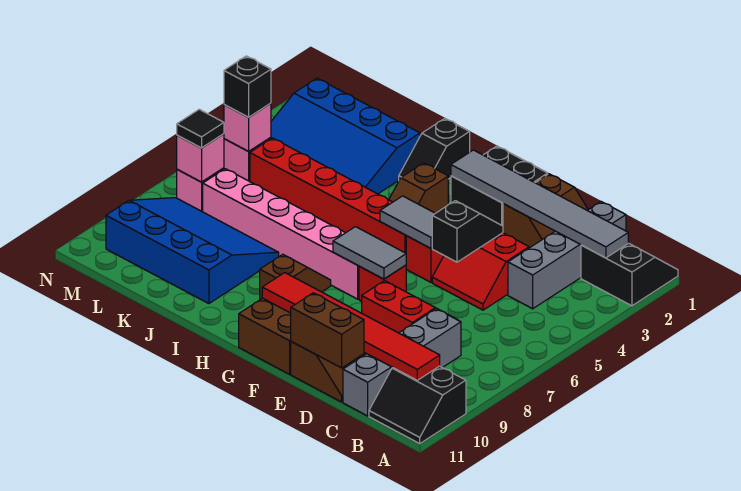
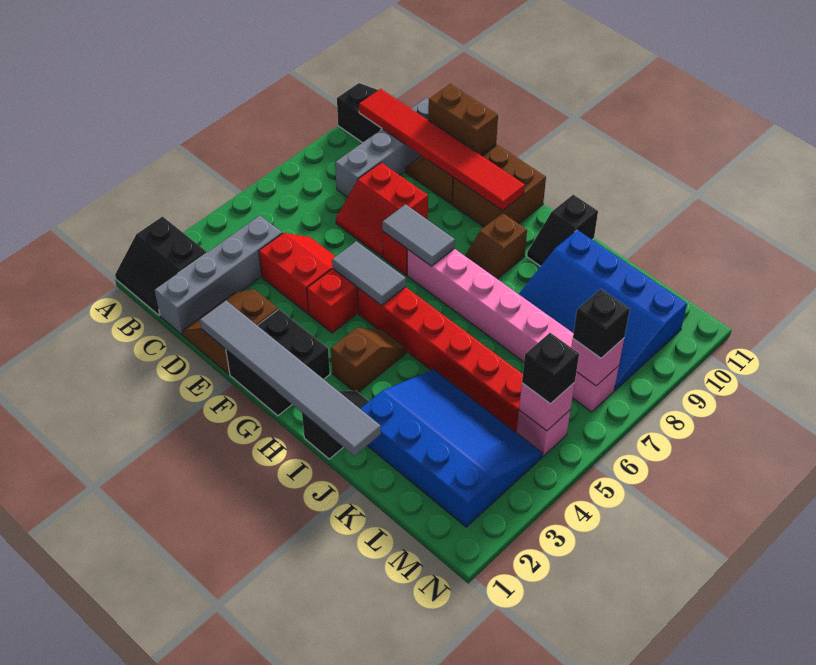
grey 1x6 tile [451,150,628,258] -> grey 1x6 tile moved to [200,301,381,456]
black 1x2 slope [432,201,503,262] -> black 1x2 slope moved to [527,195,598,266]
black 1x1 tile [177,109,224,148] -> black 1x1 brick [573,289,630,358]

